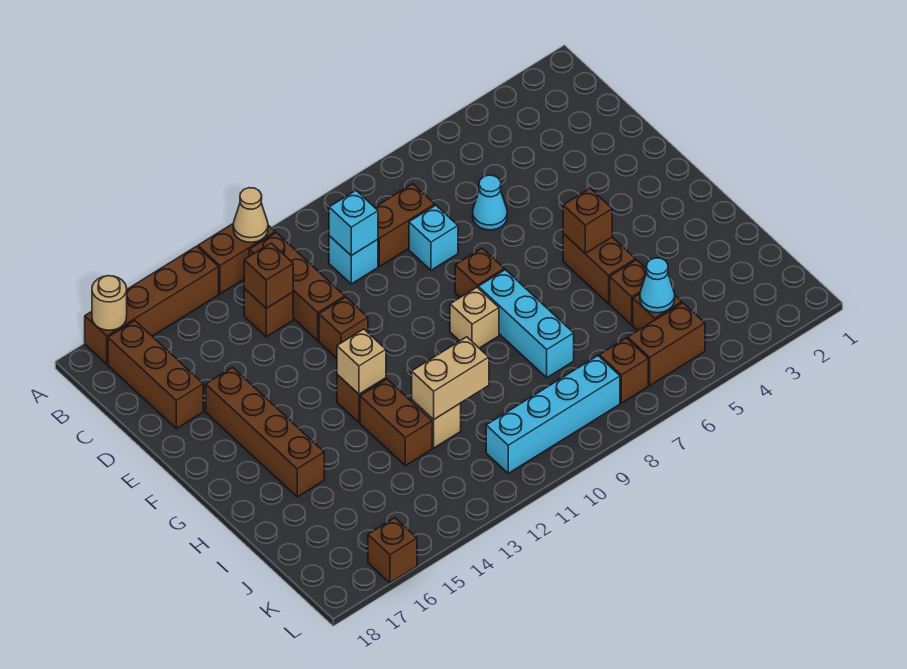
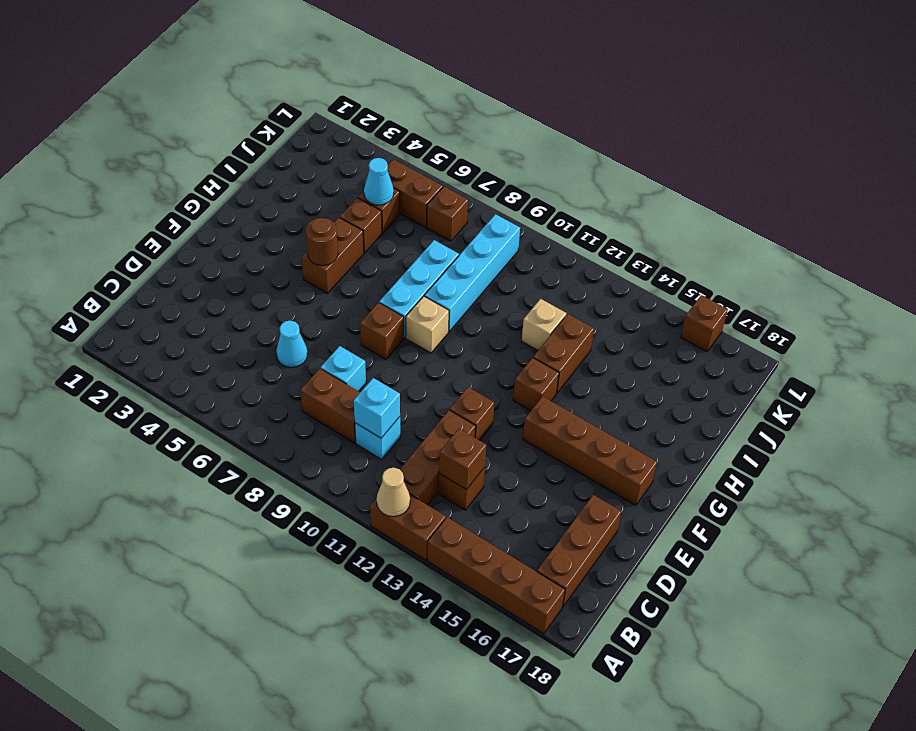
tan 1x1 round brick [92,276,127,330] -> none
brown 1x4 brick [206,367,324,497] -> brown 1x4 brick turned to [523,396,657,505]
brown 1x1 brick [563,188,612,254] -> brown 1x1 round brick [306,218,338,266]
tan 1x1 brick [337,329,386,394] -> none
tan 1x2 brick [412,337,489,420] -> none
cyan 1x4 brick [486,356,620,473] -> cyan 1x4 brick turned to [425,214,520,331]

